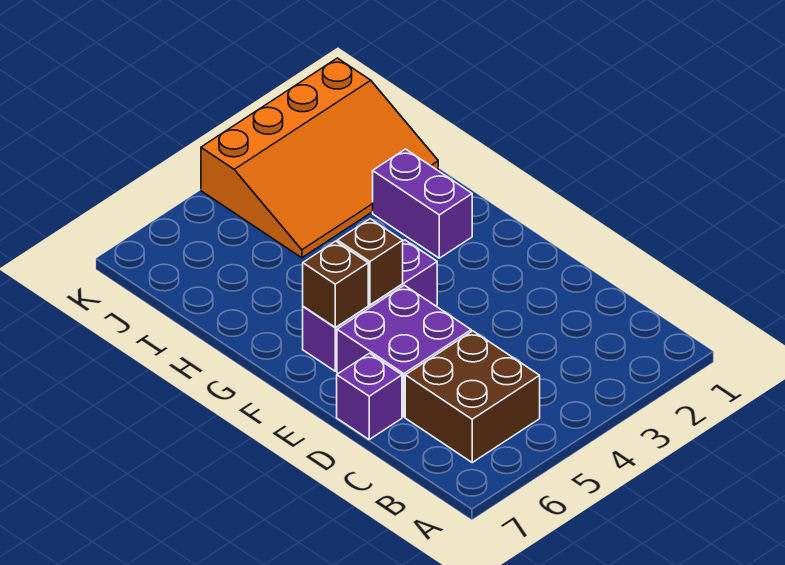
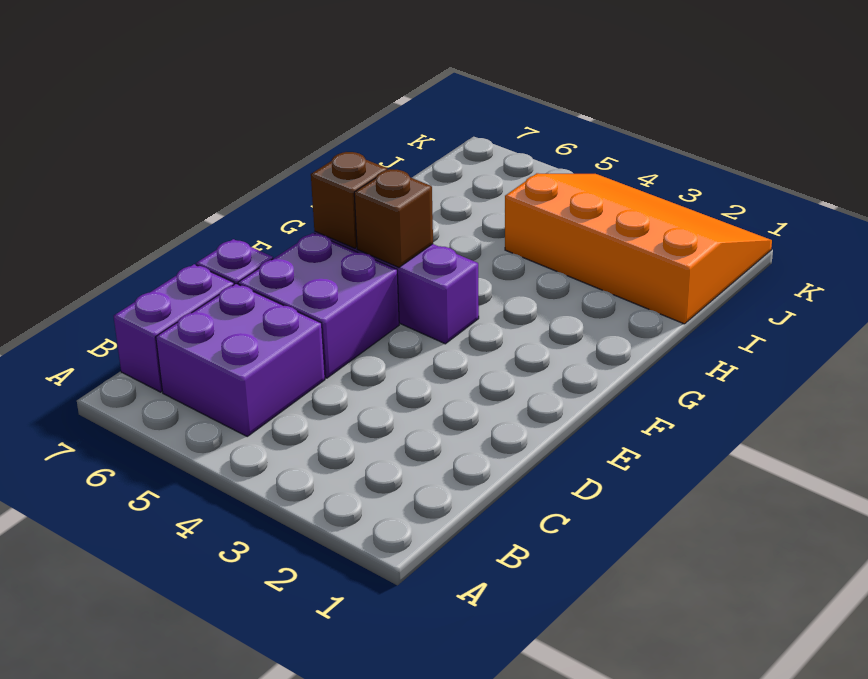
brown 2x2 brick [405,331,540,462] -> purple 2x2 brick [156,284,325,436]
purple 1x2 brick [373,149,472,258] -> purple 1x2 brick moved to [114,264,234,392]
orange 3x4 slope [201,58,438,258] -> orange 3x4 slope turned to [505,173,772,324]

